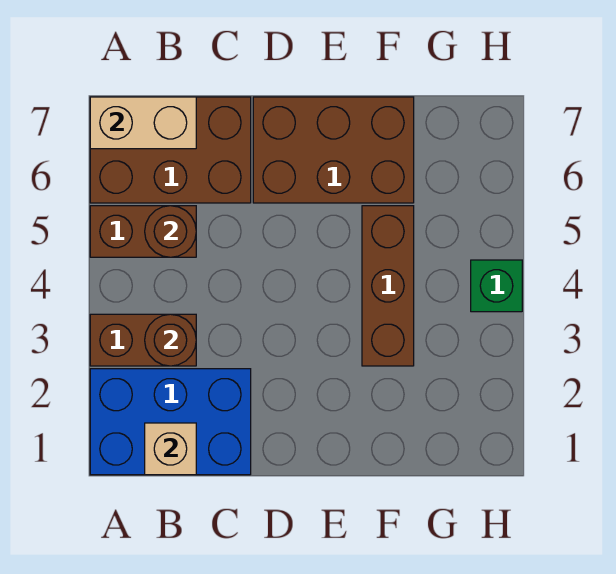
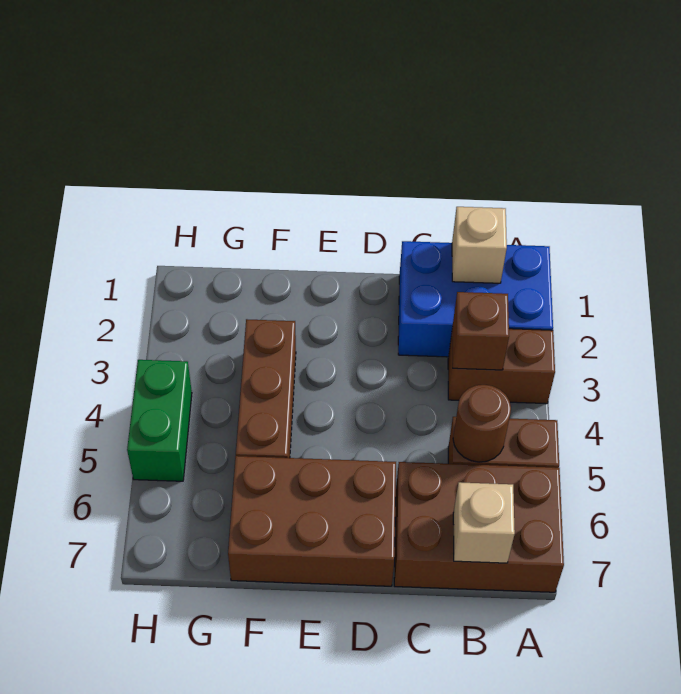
tan 1x2 brick [90,97,196,149] -> tan 1x1 brick [453,482,515,563]
brown 1x1 round brick [145,314,196,366] -> brown 1x1 brick [453,292,509,370]
green 1x1 brick [471,260,522,312] -> green 1x2 brick [127,360,192,481]

